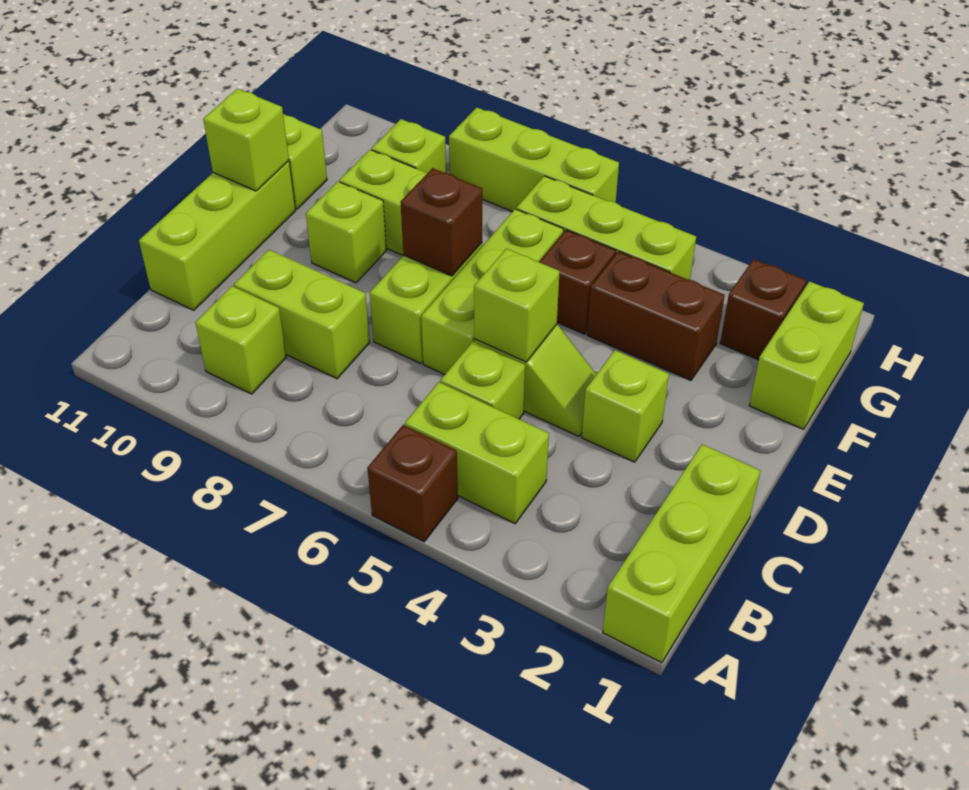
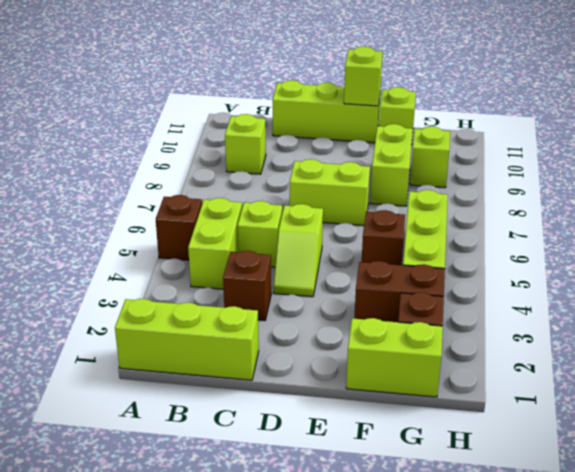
lime 1x2 brick [234,250,370,379] -> none
lime 1x1 brick [582,350,669,462] -> none
lime 1x1 brick [474,249,560,362] -> none
lime 1x3 brick [421,209,564,375] -> none
brown 1x1 brick [401,168,482,276] -> brown 1x1 brick moved to [223,251,271,321]
lime 1x1 brick [306,182,387,283] -> none
brown 1x2 brick [587,251,725,380] -> brown 1x2 brick turned to [354,261,445,322]
lime 1x3 brick [449,108,619,212] -> none

